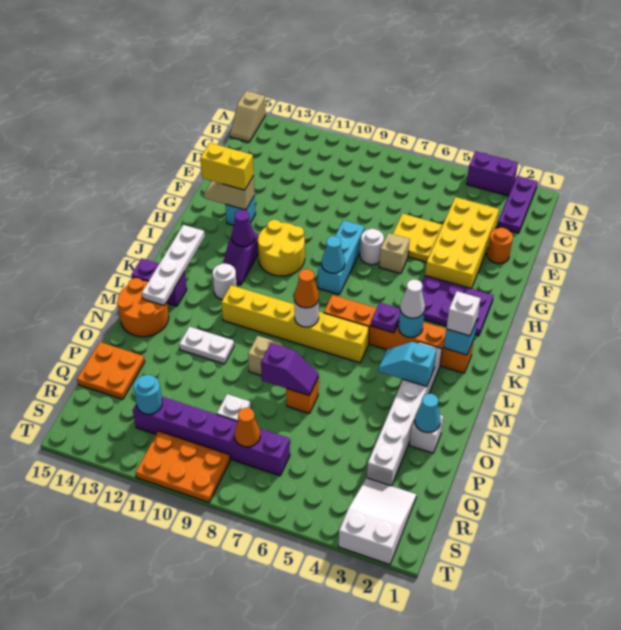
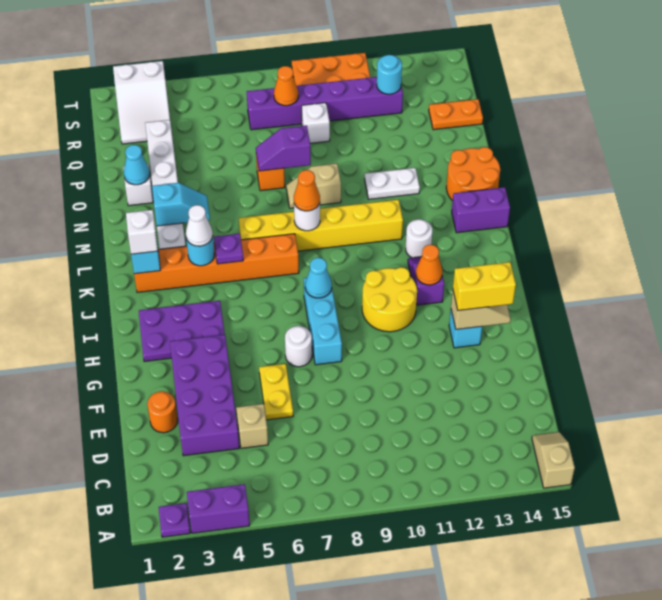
purple 1x3 plate [498,176,538,233] -> purple 1x1 plate [159,503,190,537]
yellow 2x4 brick [425,197,499,289] -> purple 2x4 brick [170,335,239,456]
yellow 2x2 plate [393,214,443,262] -> yellow 1x2 plate [259,364,293,420]
tan 1x1 brick [379,233,410,274] -> tan 1x1 brick moved to [236,404,268,448]
purple 1x1 cone [232,210,255,247] -> orange 1x1 cone [416,245,442,285]
white 1x4 plate [142,225,205,305] -> none
orange 2x2 plate [77,342,145,399] -> orange 1x2 plate [429,99,483,130]

